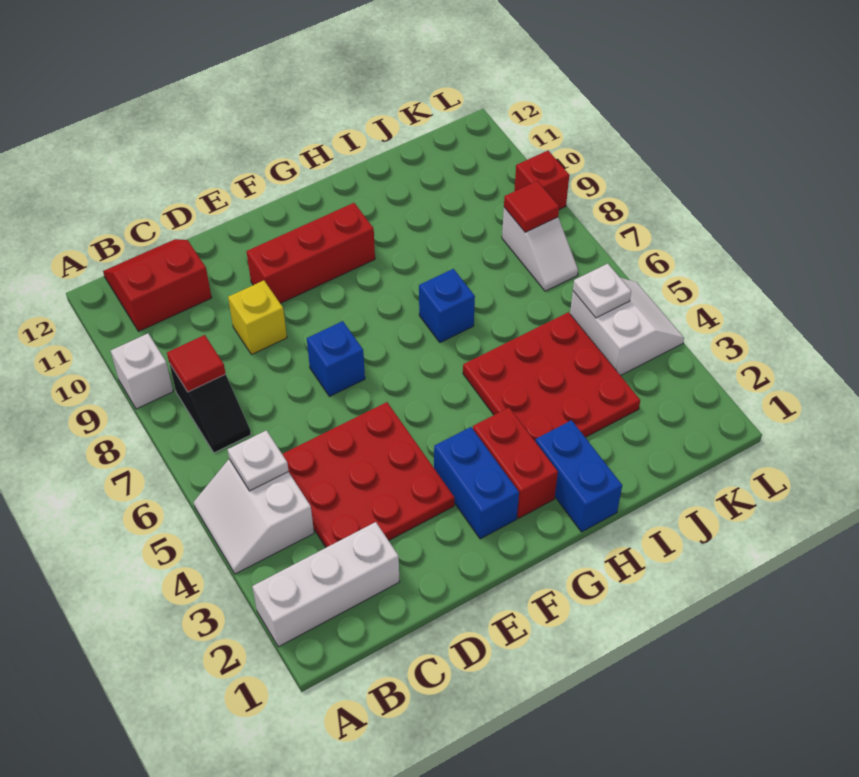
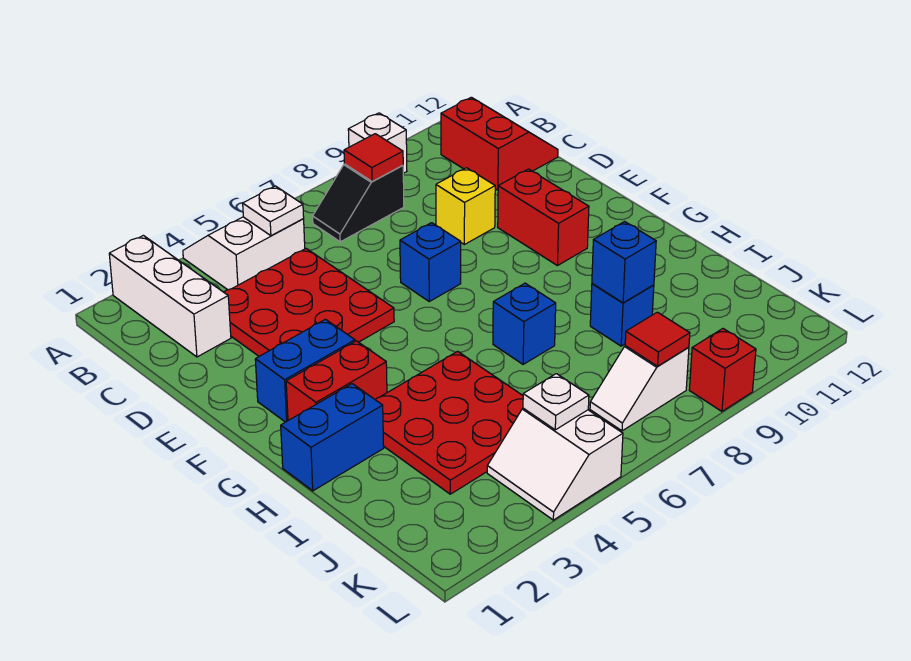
red 1x3 brick [247,203,375,303] -> red 1x2 brick [498,169,589,266]
none -> blue 1x1 brick [590,284,654,346]
none -> blue 1x1 brick [592,222,656,303]
white 2x2 slope [570,278,684,376] -> white 2x2 slope turned to [487,408,623,520]

